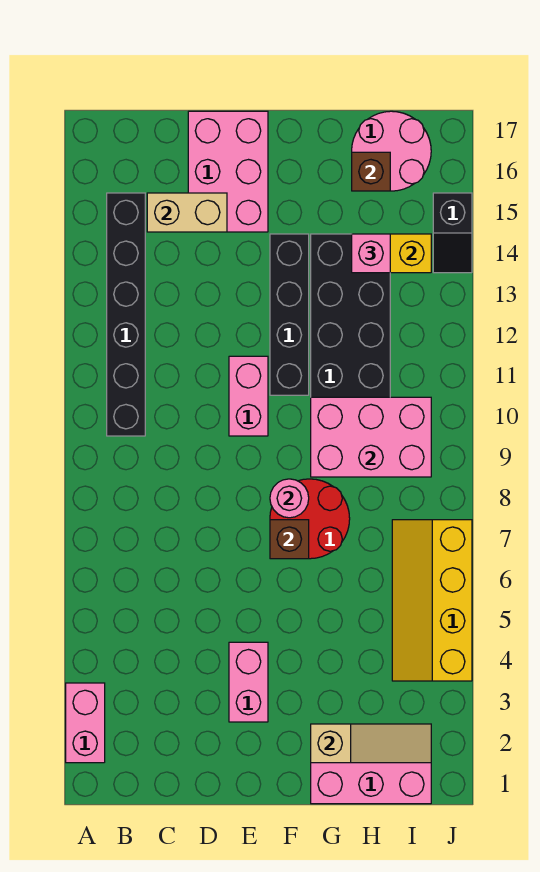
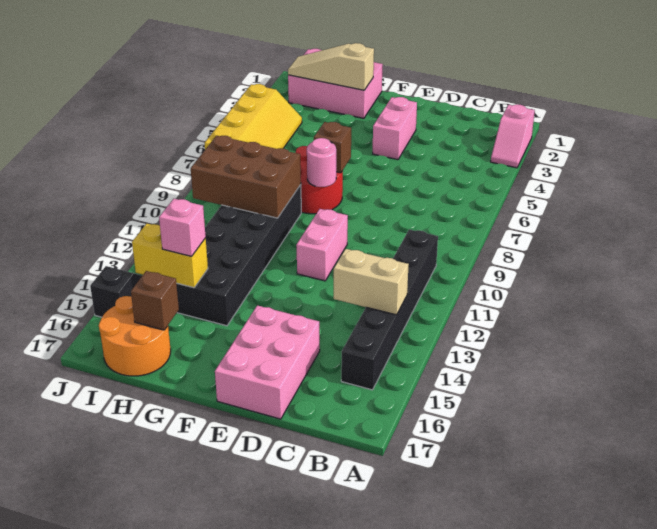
pink 1x2 brick [66,683,105,763] -> pink 1x2 slope [491,104,535,168]
tan 1x2 brick [147,193,227,232] -> tan 1x2 brick moved to [334,249,409,315]
black 1x4 brick [270,234,309,395] -> none
pink 2x3 brick [311,397,431,477] -> brown 2x3 brick [191,136,301,218]
pink 2x2 round brick [352,111,431,191] -> orange 2x2 round brick [99,296,171,376]

